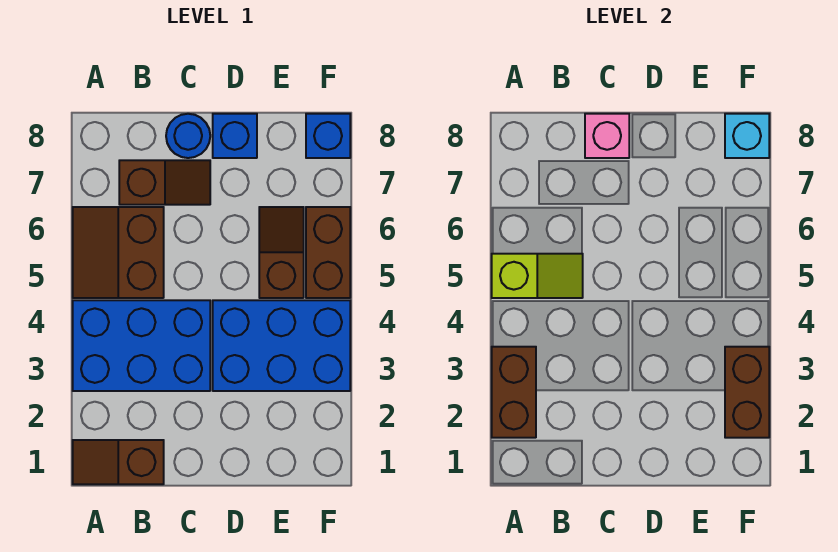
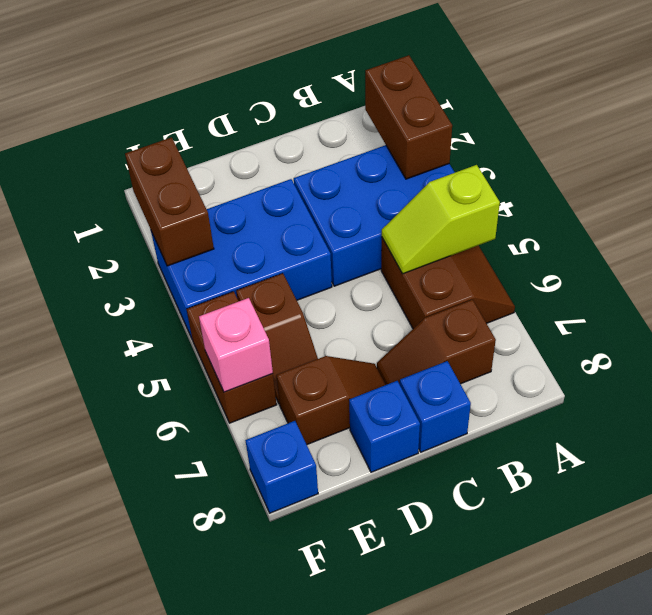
brown 1x2 slope [73,440,164,484] -> brown 1x2 slope moved to [276,356,385,445]
blue 1x1 round brick [166,114,210,158] -> blue 1x1 brick [400,361,471,452]
pink 1x1 brick [585,114,629,158] -> pink 1x1 brick moved to [199,298,273,392]
cyan 1x1 brick [725,114,769,158] -> none

